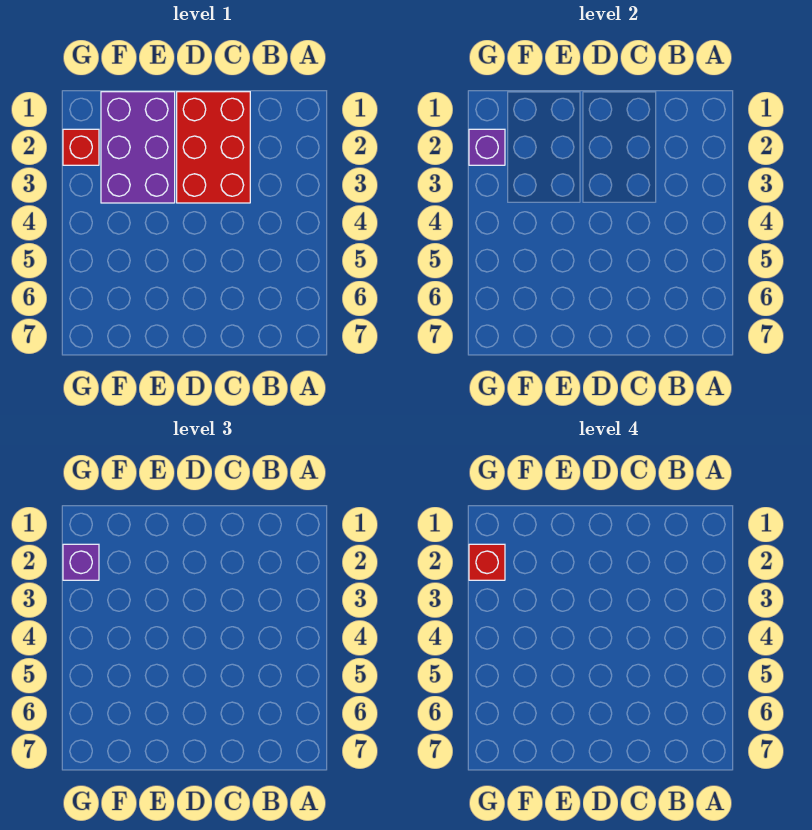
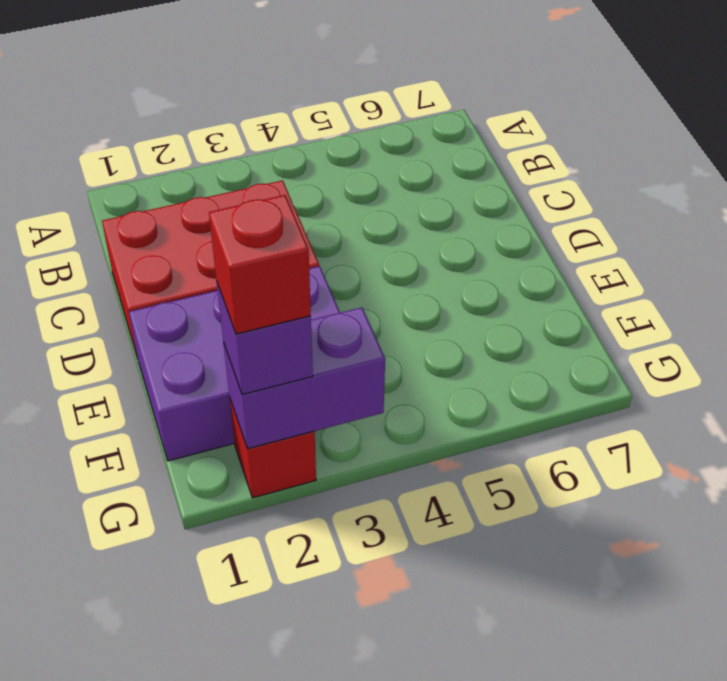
purple 1x1 brick [469,129,505,165] -> purple 1x2 brick [223,307,385,449]

